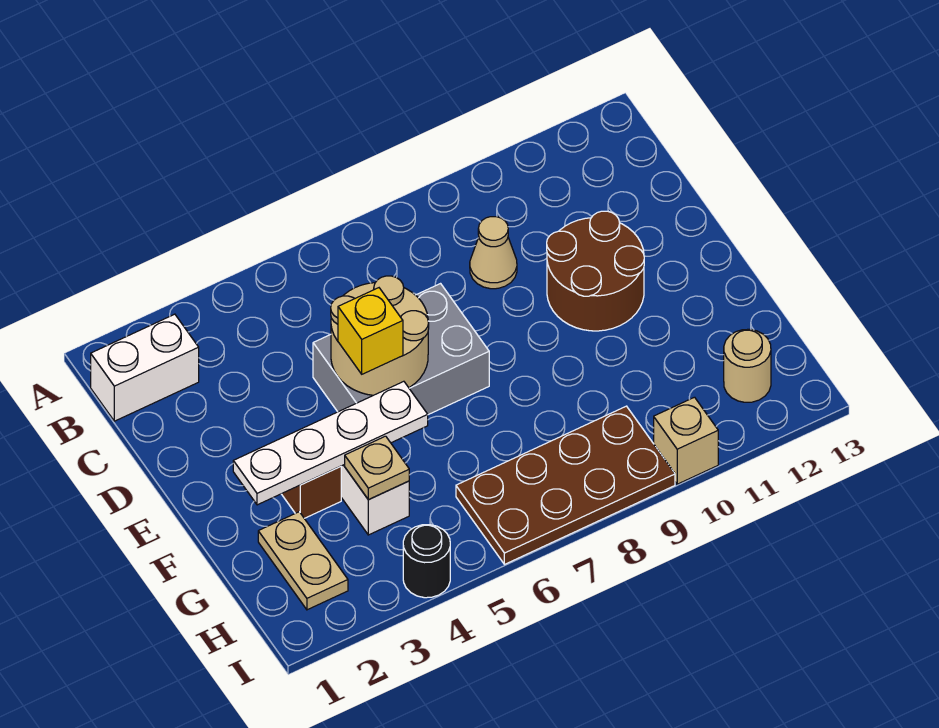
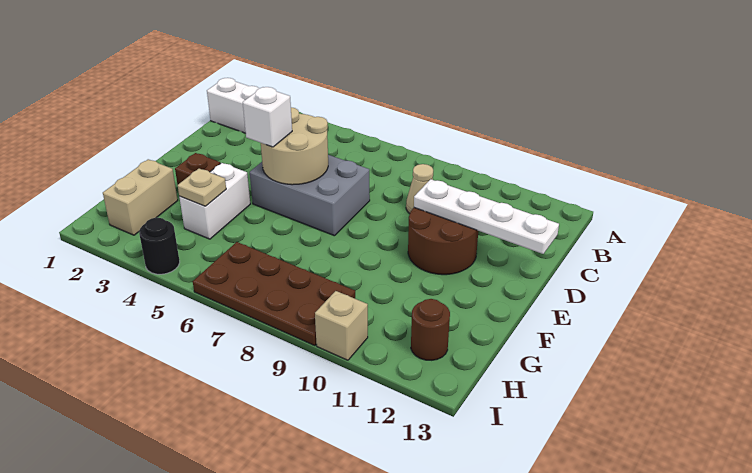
yellow 1x1 brick [338,288,403,374] -> white 1x1 brick [243,87,292,147]
white 1x4 plate [233,381,428,505] -> white 1x4 plate moved to [414,179,559,254]
tan 1x2 plate [258,512,348,610] -> tan 1x2 brick [103,159,178,235]
tan 1x1 round brick [724,329,771,402] -> brown 1x1 round brick [411,299,450,360]

